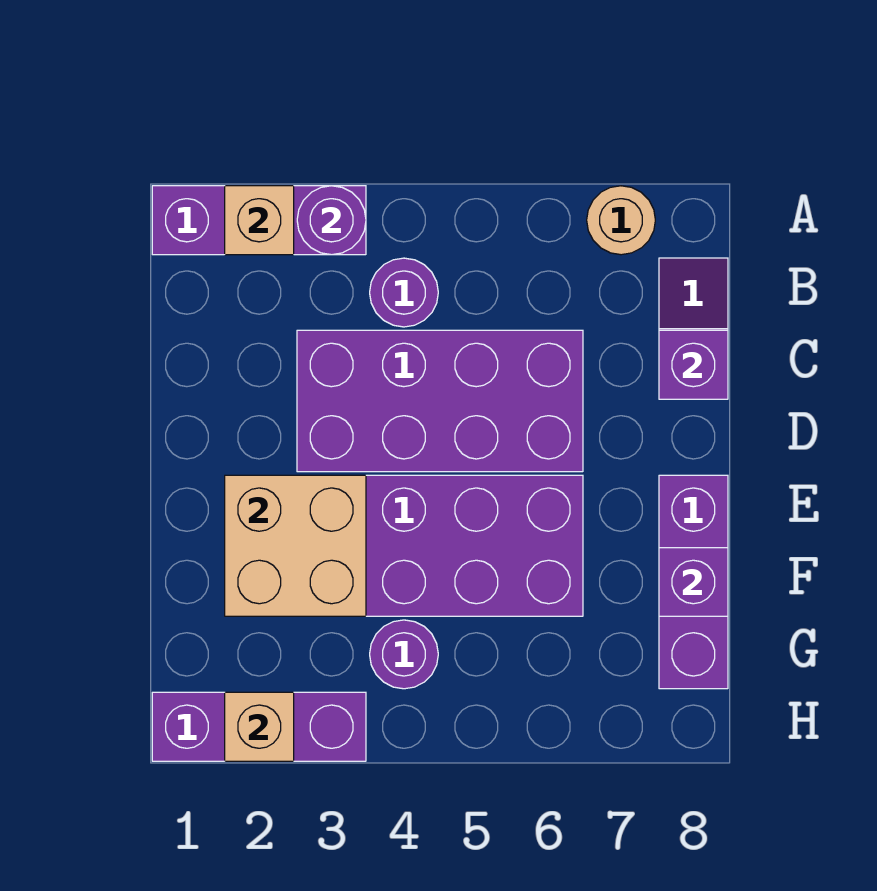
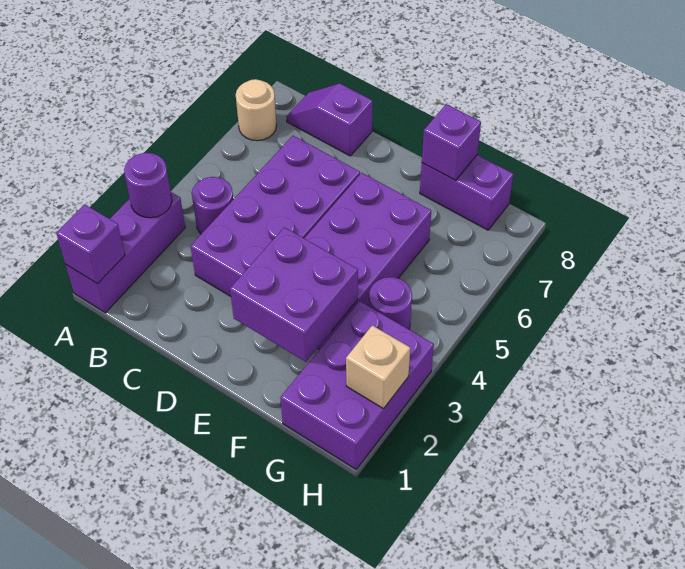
tan 1x1 brick [225,186,294,255] -> none
purple 1x1 brick [659,330,728,399] -> purple 1x1 brick moved to [56,204,125,284]
tan 2x2 brick [225,475,366,616] -> purple 2x2 brick [230,227,358,362]
purple 1x3 brick [659,475,728,689] -> purple 1x2 brick [420,155,513,230]
purple 1x3 brick [152,692,366,761] -> purple 2x3 brick [280,301,434,469]

